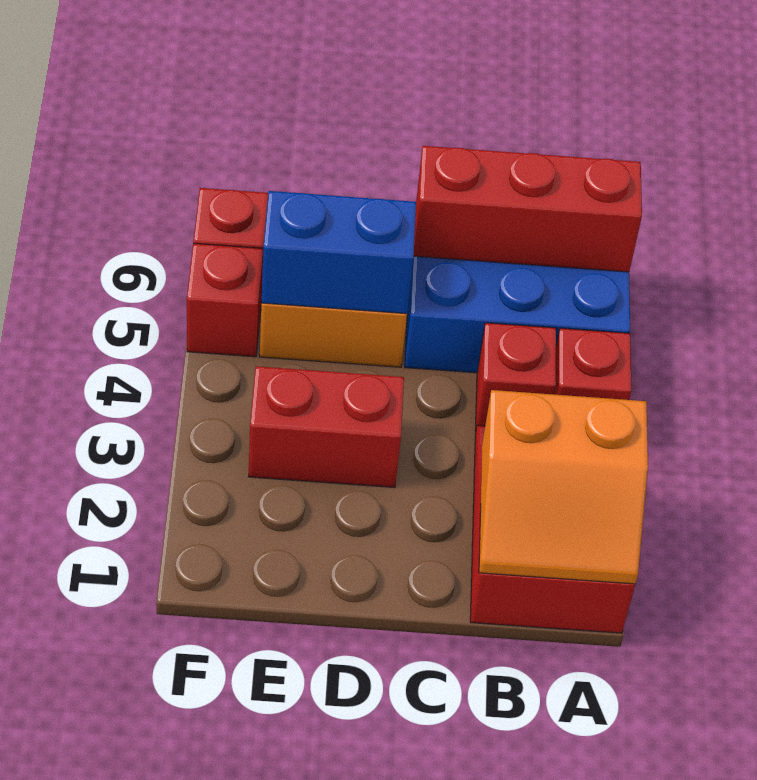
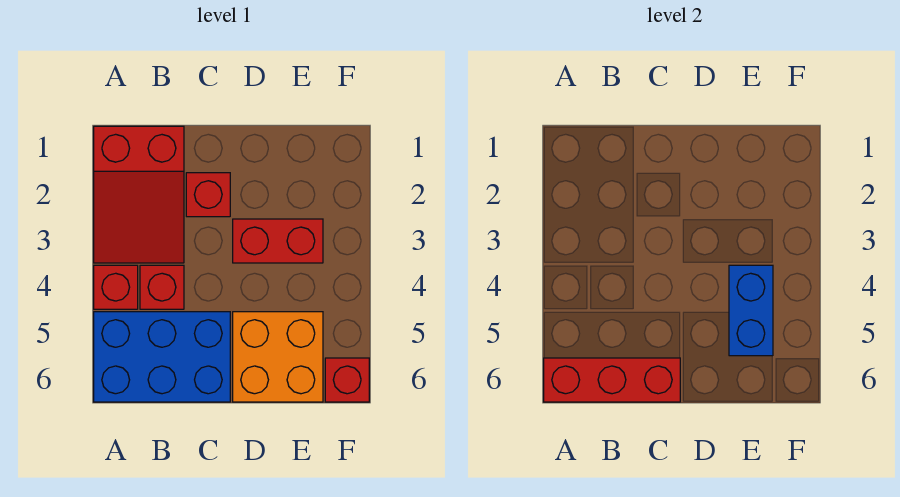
orange 2x2 slope [479,390,648,584] -> none
blue 1x2 brick [262,191,416,314] -> blue 1x2 brick turned to [729,265,773,356]
red 1x1 brick [187,243,263,357] -> red 1x1 brick moved to [186,173,230,217]

